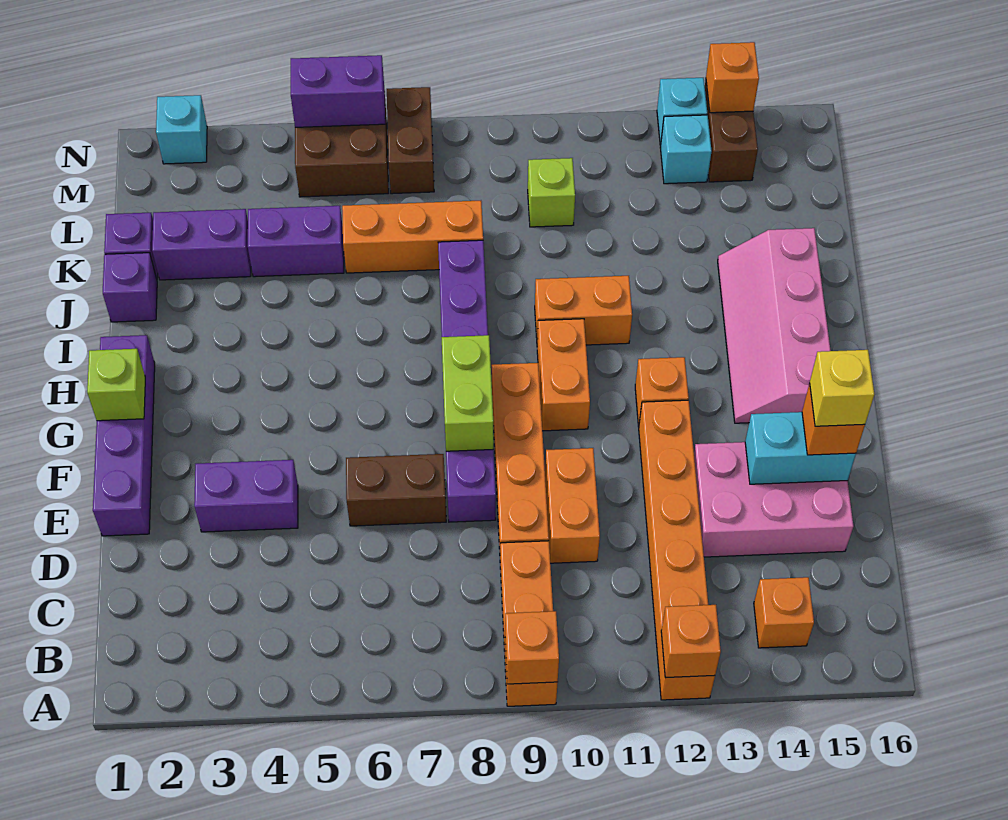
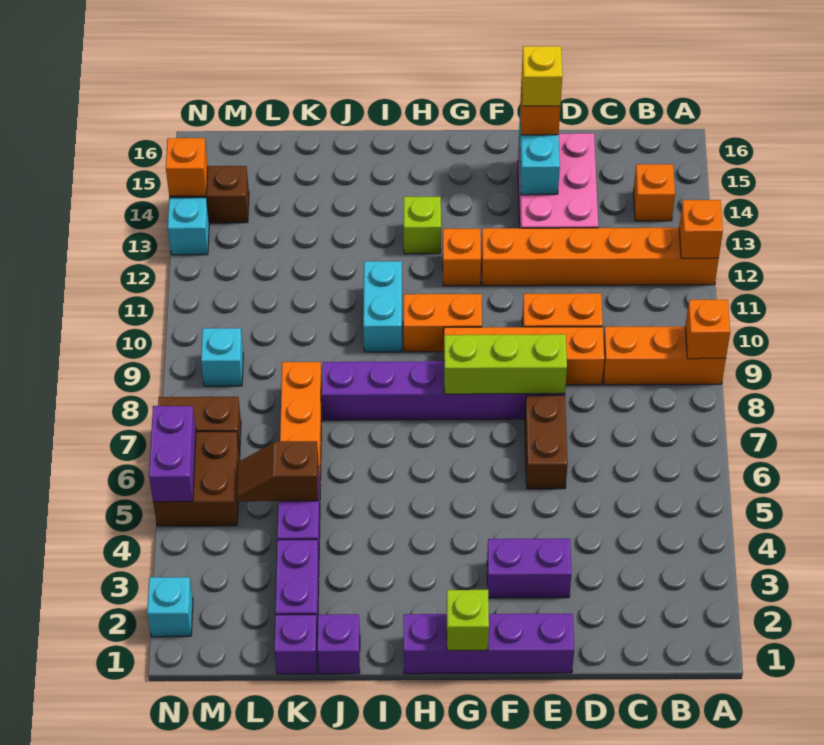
purple 1x2 brick [194,460,298,532] -> purple 1x2 brick turned to [487,539,571,598]
lime 1x2 brick [442,335,494,451] -> lime 1x3 brick [444,334,567,394]
pink 2x4 slope [718,228,831,423] -> none
orange 1x2 brick [535,276,632,345] -> cyan 1x2 brick [363,261,402,352]
none -> brown 1x2 slope [236,441,319,501]
lime 1x1 brick [528,158,575,227] -> lime 1x1 brick moved to [404,197,441,254]
cyan 1x1 brick [660,115,711,184] -> cyan 1x1 brick moved to [201,328,243,386]

